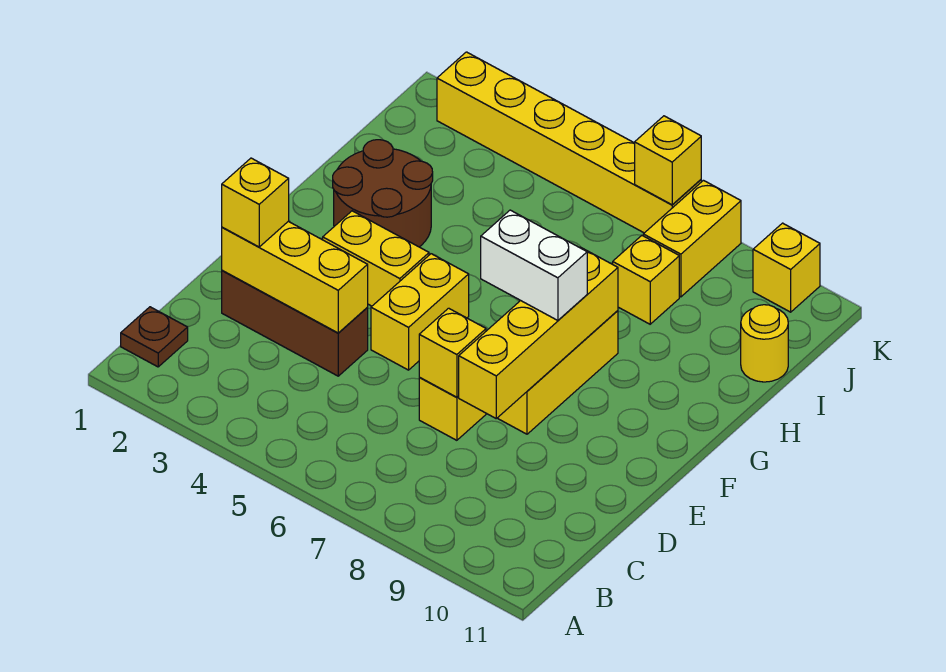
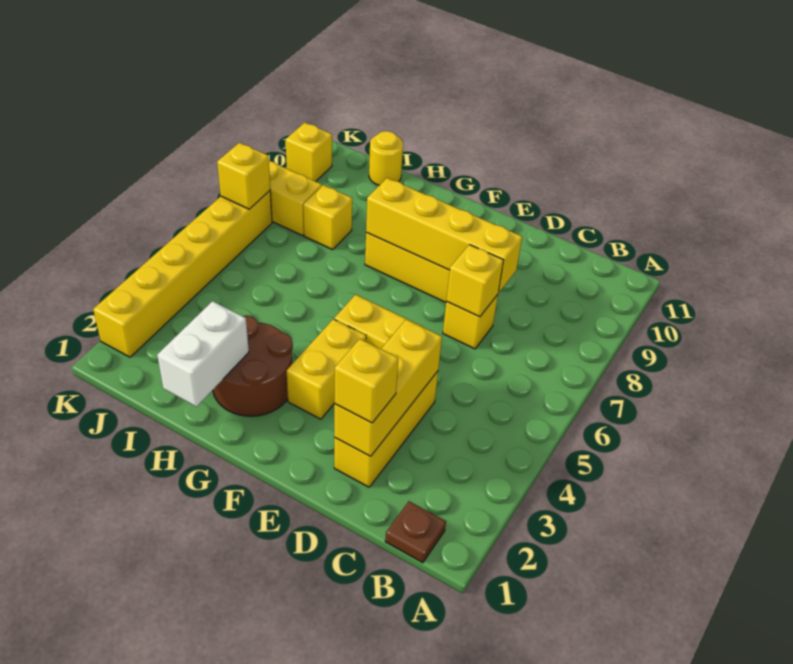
brown 1x3 brick [222,270,368,376] -> yellow 1x3 brick [334,371,438,487]
white 1x2 brick [481,210,587,320] -> white 1x2 brick moved to [157,301,249,407]

